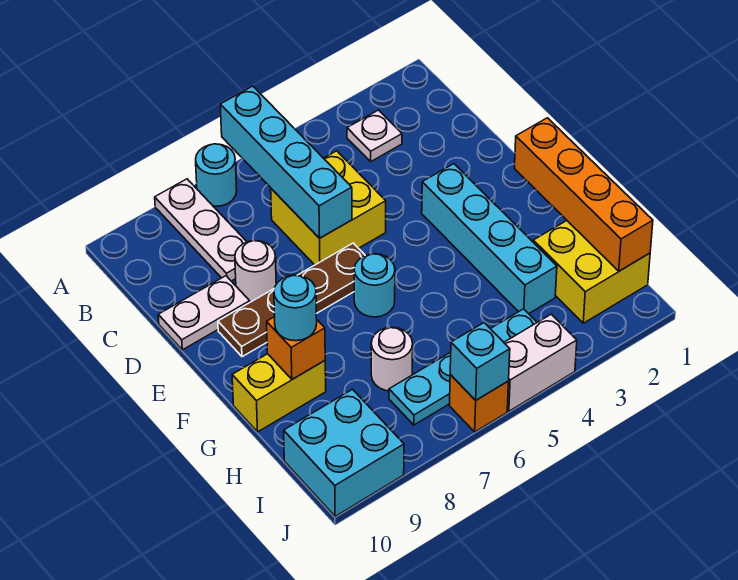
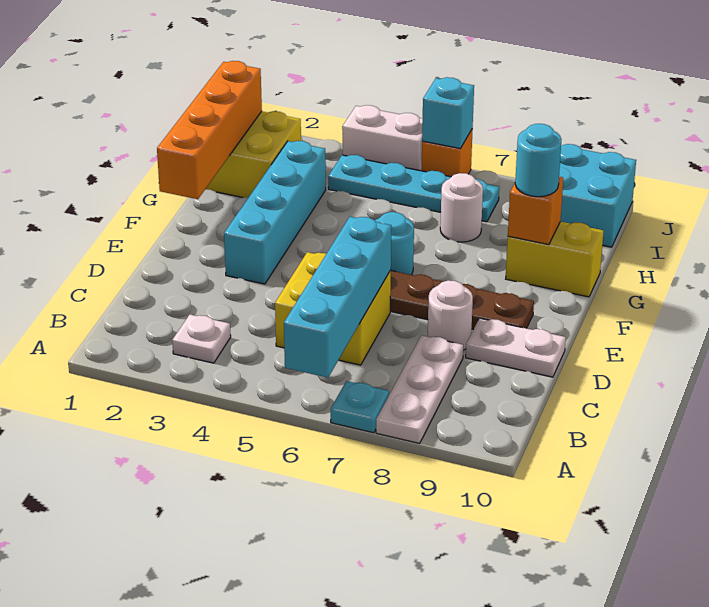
cyan 1x1 round brick [196,144,237,206] -> cyan 1x1 plate [331,381,389,433]

